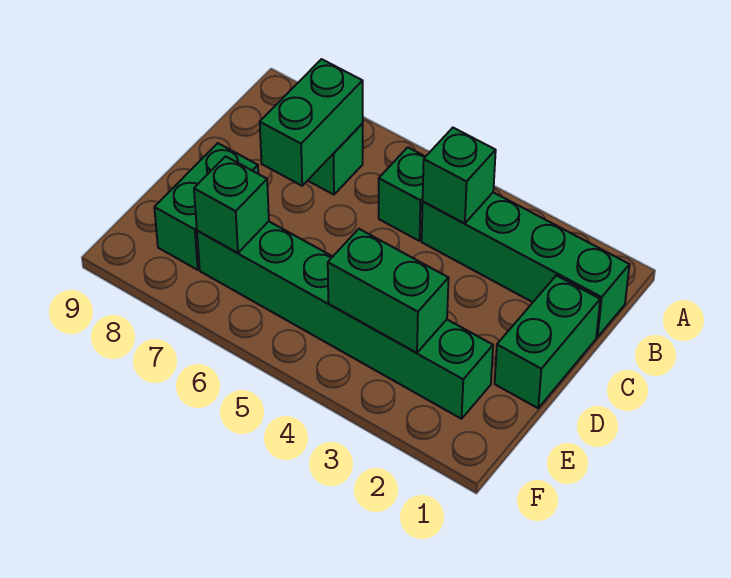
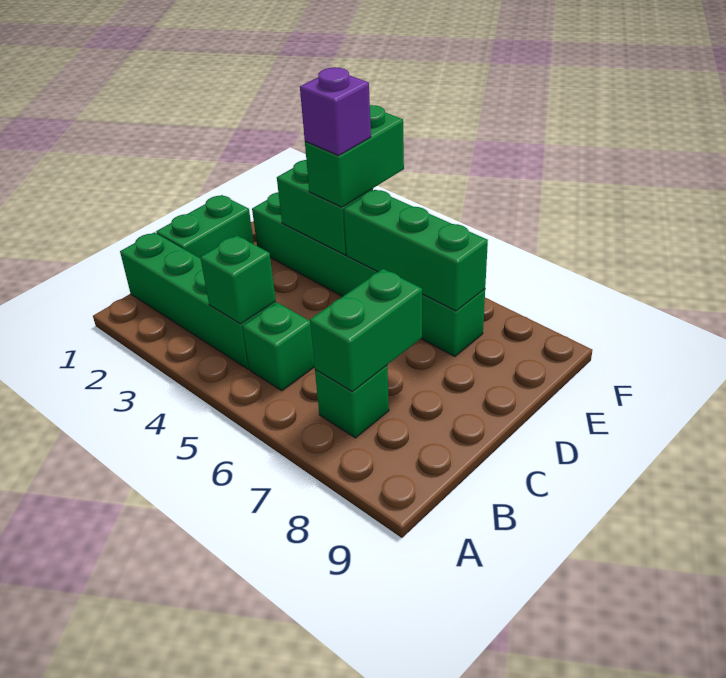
green 1x2 brick [154,143,258,270] -> green 1x2 brick moved to [305,105,404,207]
none -> purple 1x1 brick [300,67,371,155]
green 1x1 brick [194,156,269,253] -> green 1x3 brick [344,190,488,311]

